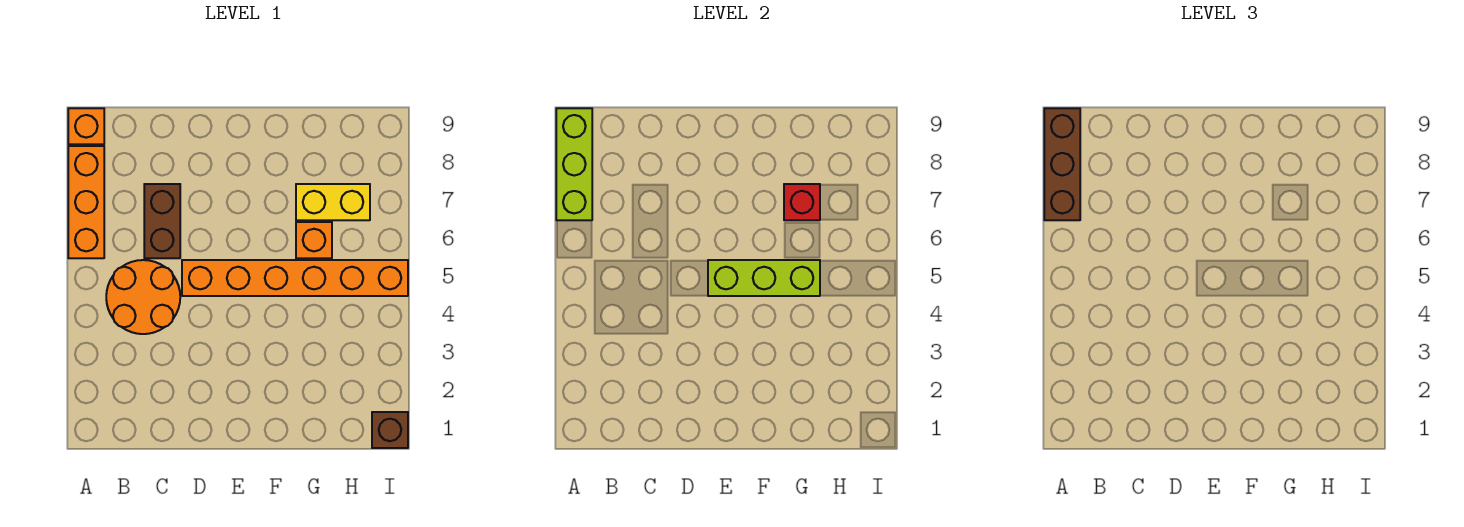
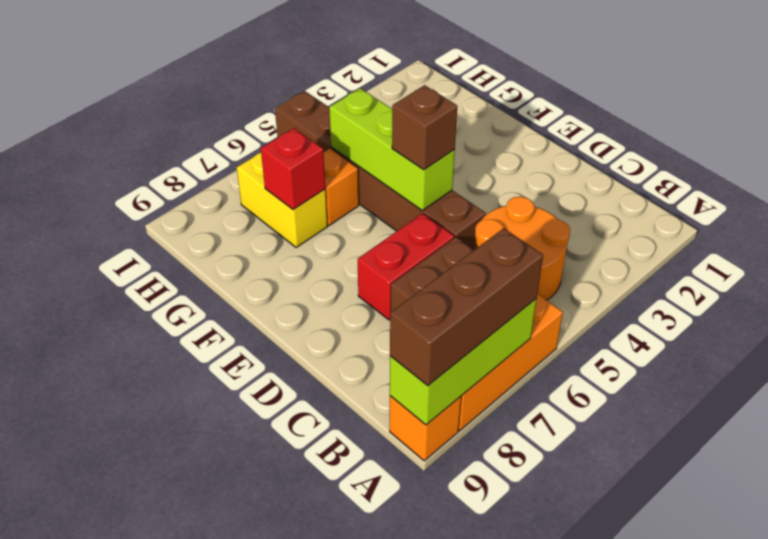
orange 1x6 brick [182,260,408,296] -> brown 1x6 brick [275,91,486,250]
none -> red 1x2 brick [357,214,454,320]
brown 1x1 brick [372,412,408,448] -> brown 1x1 brick moved to [392,85,457,170]

